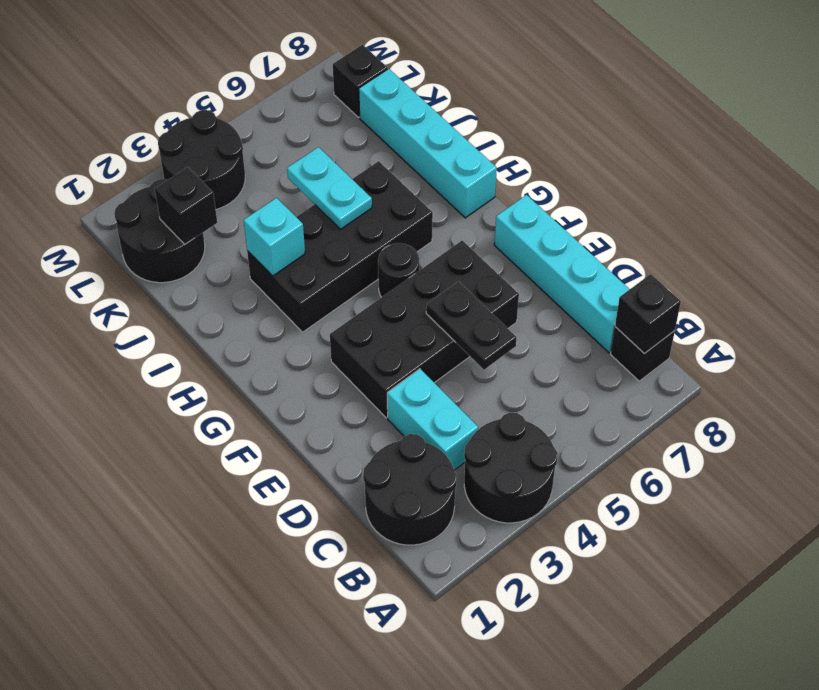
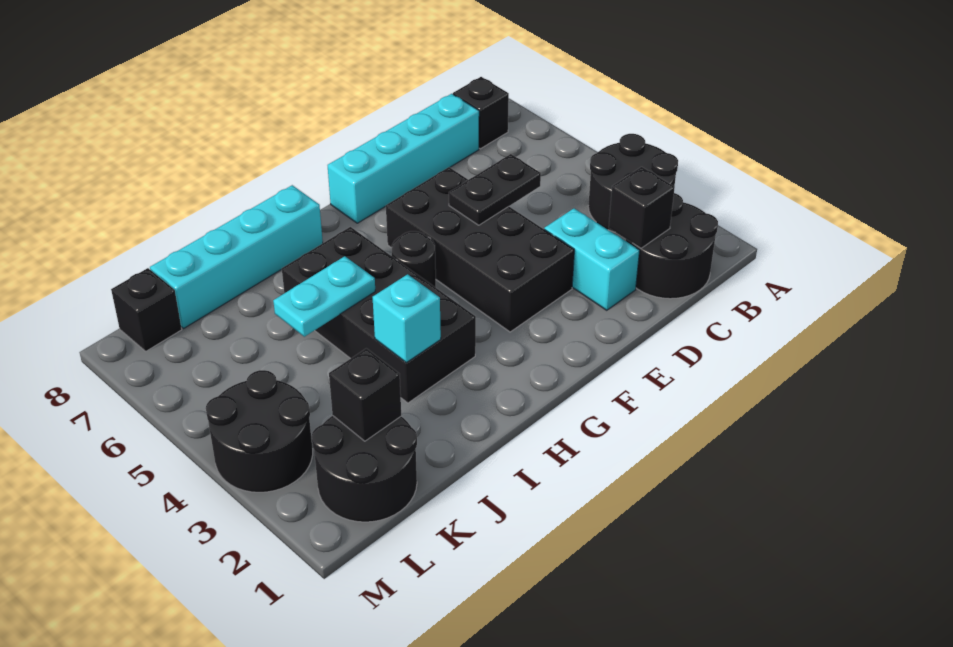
black 1x1 brick [615,274,681,354] -> black 1x1 brick moved to [609,167,675,248]
cyan 1x2 brick [387,369,478,470] -> cyan 1x2 brick turned to [544,208,640,310]

